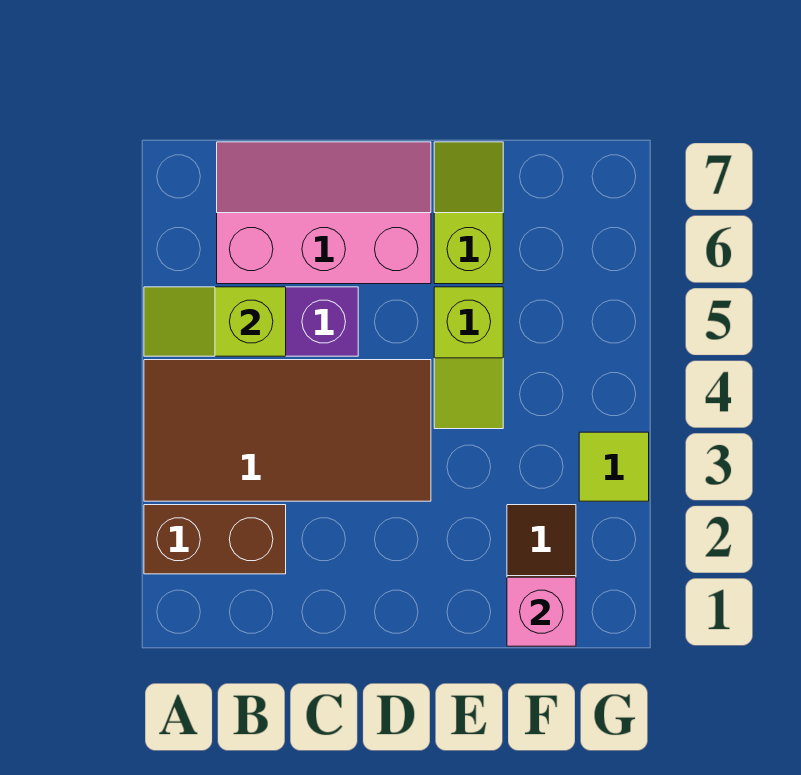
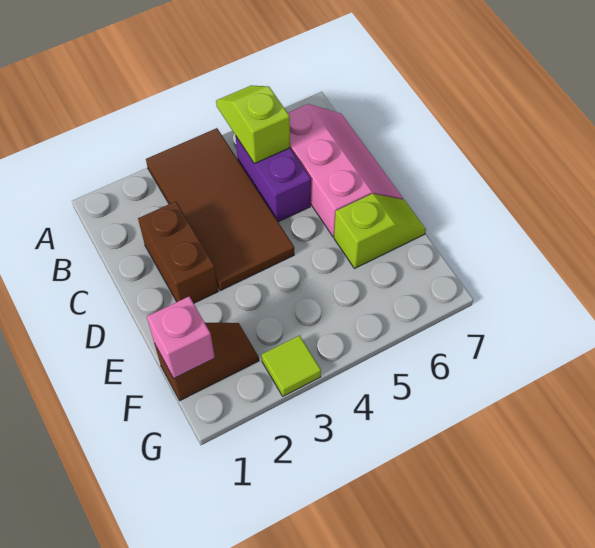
brown 1x2 brick [144,505,286,574] -> brown 1x2 brick moved to [138,201,218,303]
lime 1x2 slope [434,287,503,429] -> none

